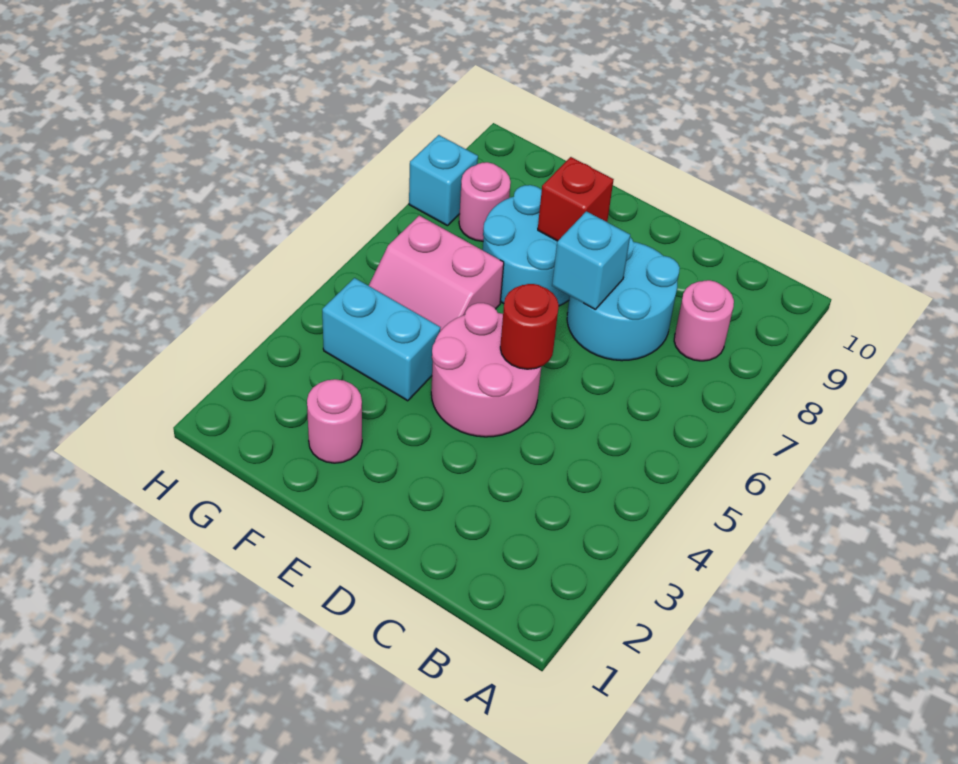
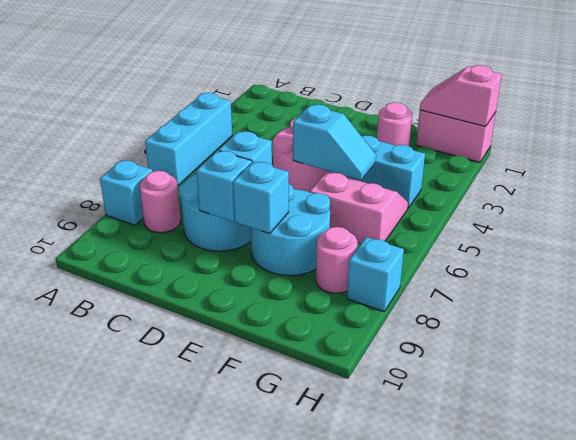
none -> cyan 1x3 brick [145,93,232,186]
none -> cyan 1x1 brick [100,160,152,225]
red 1x1 round brick [500,284,559,369] -> none
none -> cyan 1x1 brick [197,151,252,221]
none -> cyan 1x2 slope [293,105,376,180]
red 1x1 brick [538,157,614,241] -> cyan 1x1 brick [233,161,289,234]
none -> pink 1x2 brick [416,110,496,162]
none -> pink 1x2 slope [420,65,502,127]

